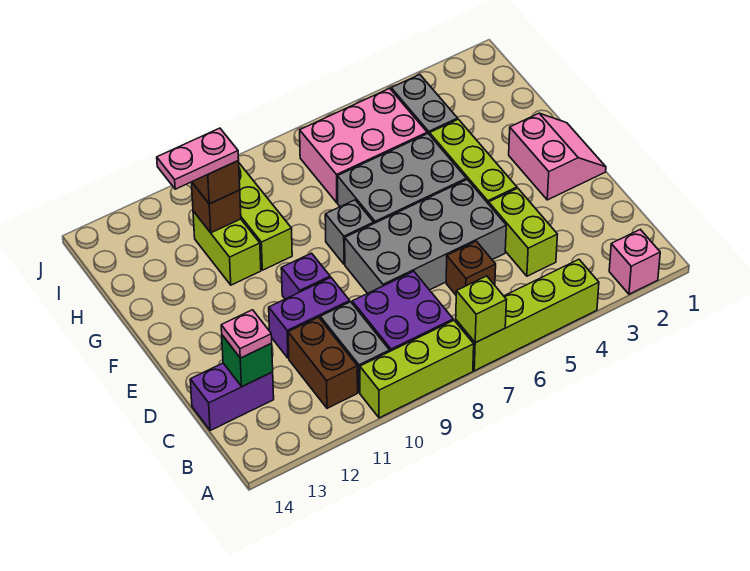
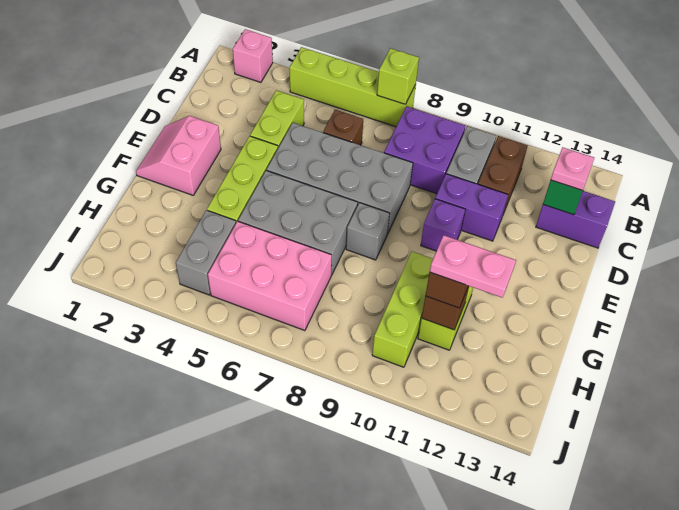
lime 1x3 brick [360,320,474,418] -> none

